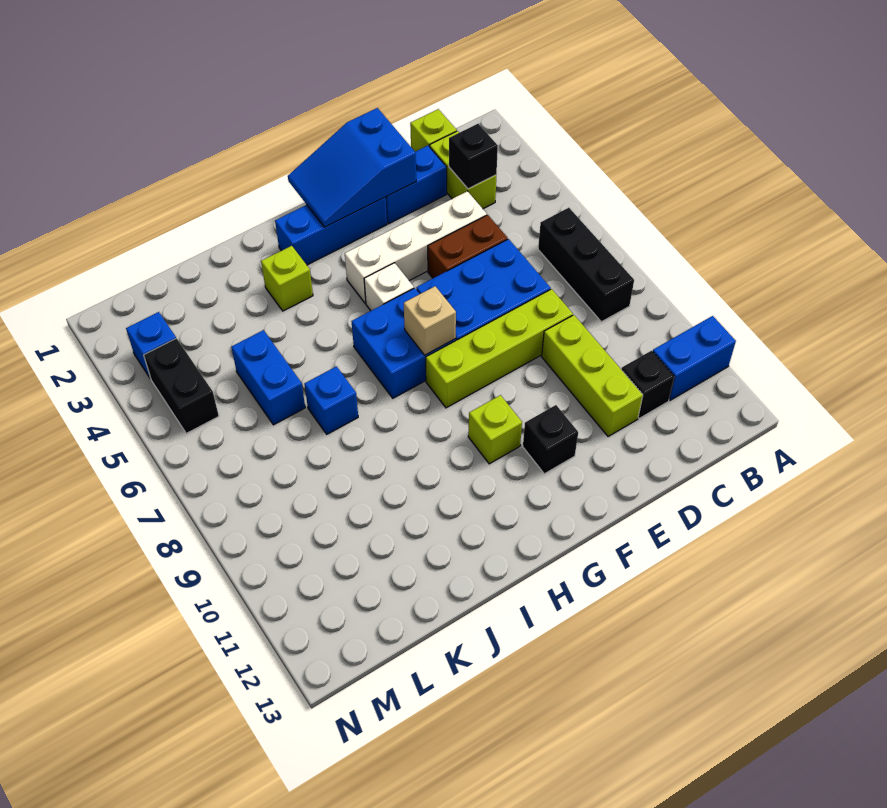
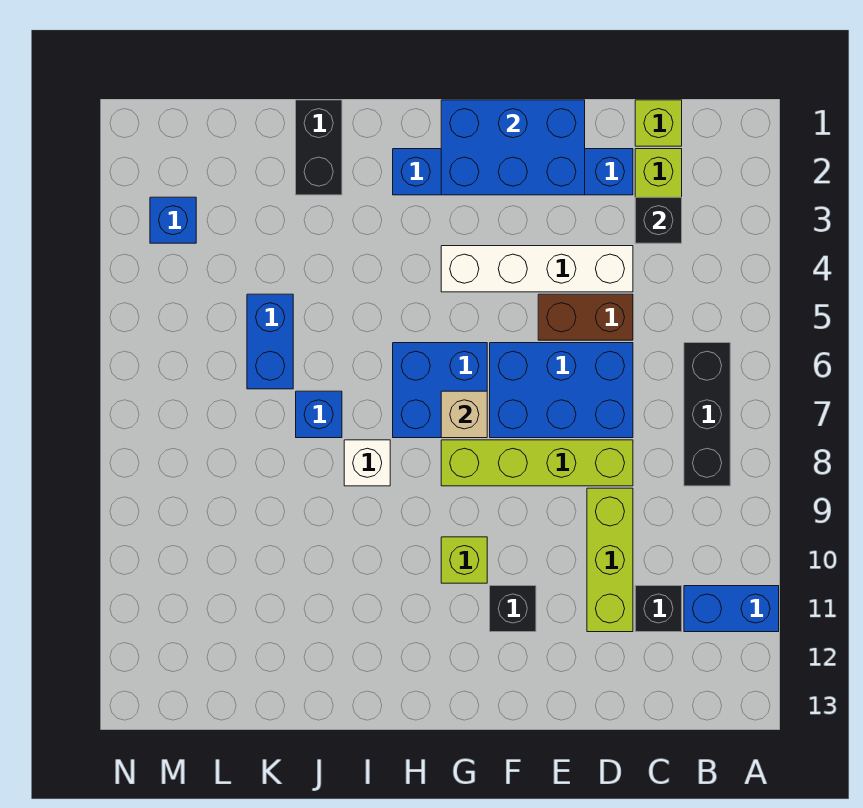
blue 2x3 slope [288,108,416,227] -> blue 2x3 brick [441,100,585,195]
white 1x1 brick [364,263,414,311] -> white 1x1 brick moved to [344,440,390,486]
lime 1x1 brick [261,246,313,311] -> none
black 1x2 brick [144,338,219,434] -> black 1x2 brick moved to [296,100,342,195]

